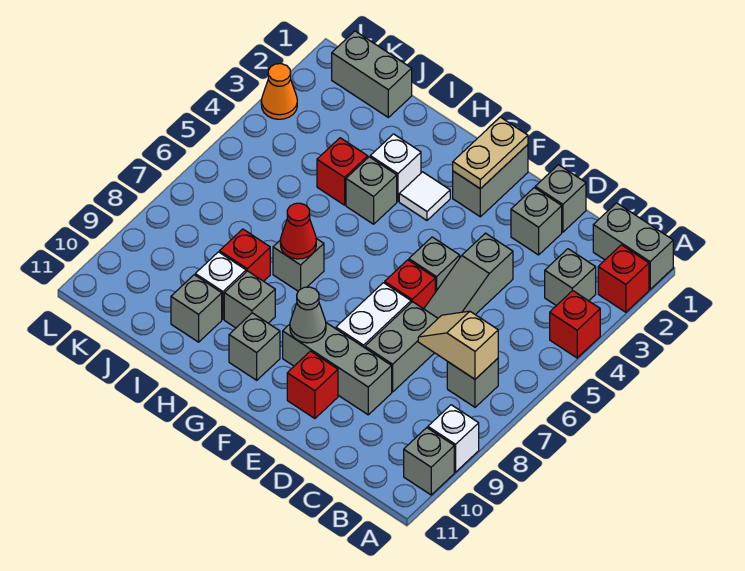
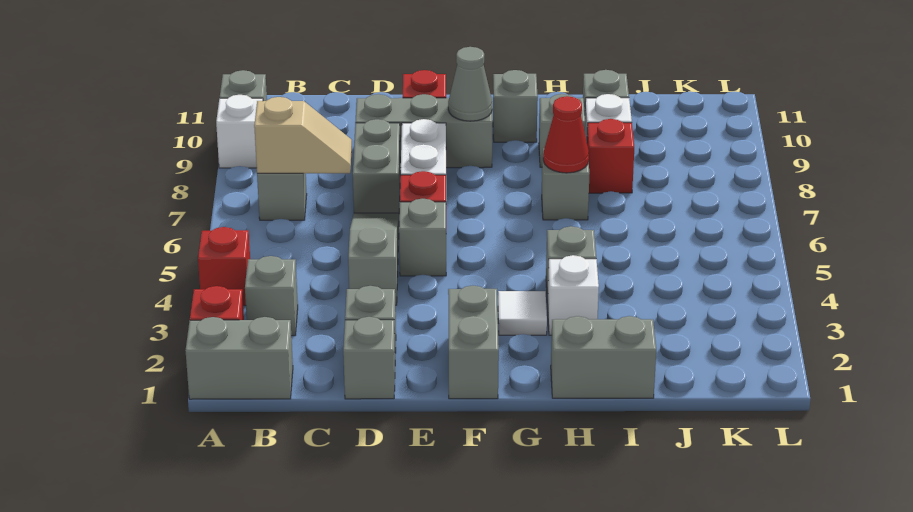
tan 1x2 plate [453,117,528,189] -> none
red 1x1 brick [317,138,368,205] -> none
grey 1x2 brick [332,31,412,117] -> grey 1x2 brick moved to [551,316,656,398]
orange 1x1 cone [261,64,297,119] -> none

